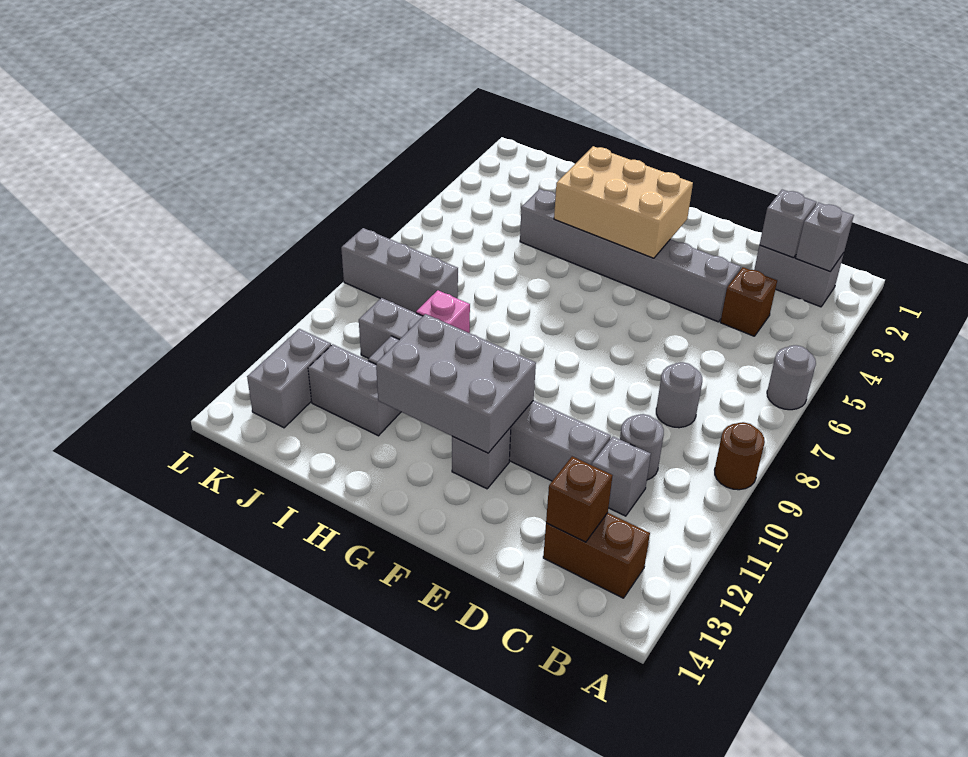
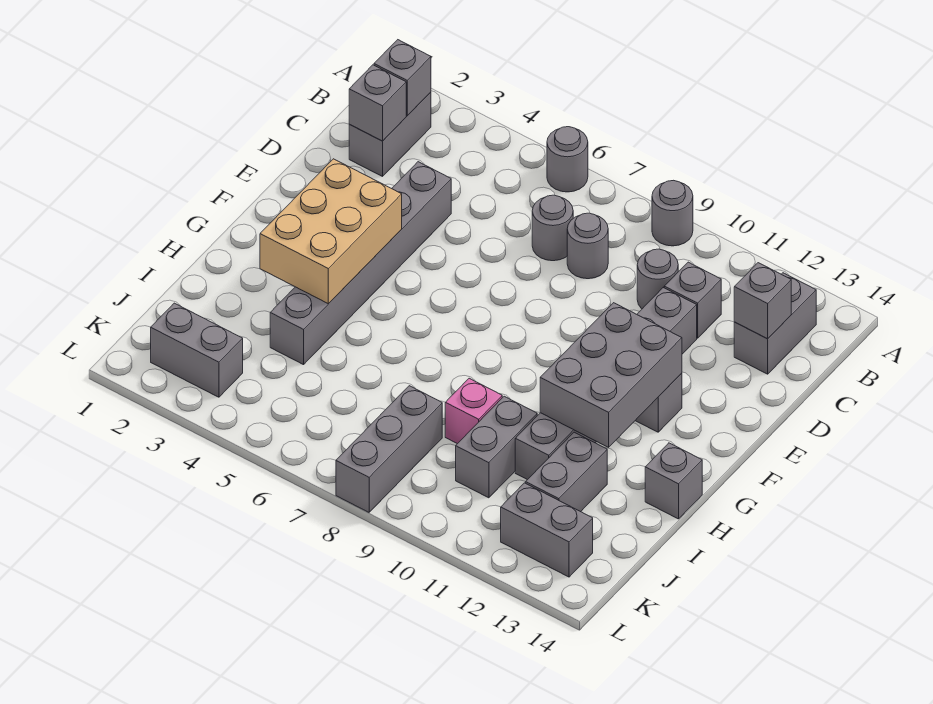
brown 1x1 round brick [715,422,765,490] -> grey 1x1 round brick [652,180,693,246]
brown 1x2 brick [543,513,650,598] -> grey 1x2 brick [734,273,816,374]
brown 1x1 brick [720,267,777,336] -> none
none -> grey 1x1 round brick [532,195,573,261]
brown 1x1 brick [546,456,612,542] -> grey 1x1 brick [734,263,791,339]
none -> grey 1x1 brick [645,443,702,519]
none -> grey 1x2 brick [151,303,243,397]

